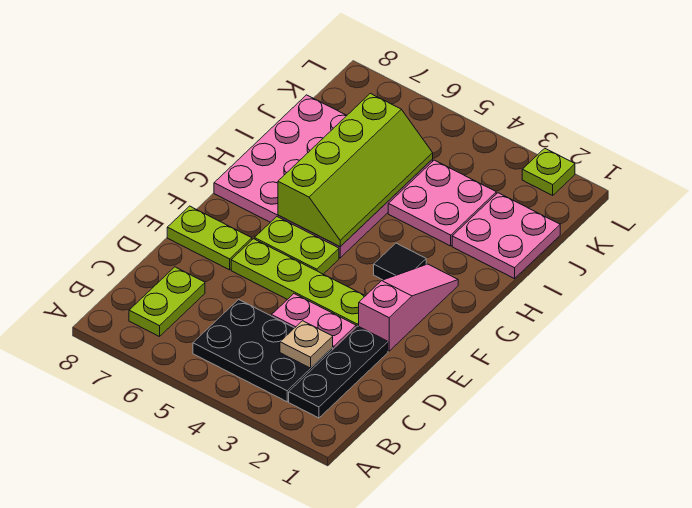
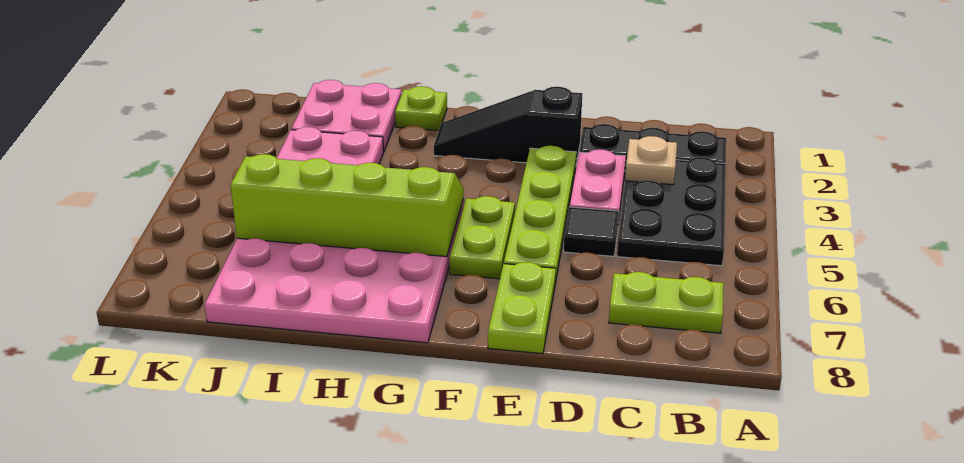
pink 1x3 slope [359,264,458,351] -> black 1x3 slope [434,87,582,164]
black 1x1 tile [374,243,426,280] -> black 1x1 tile moved to [564,207,619,256]
lime 1x1 plate [522,148,575,195] -> lime 1x1 plate moved to [395,86,447,131]

